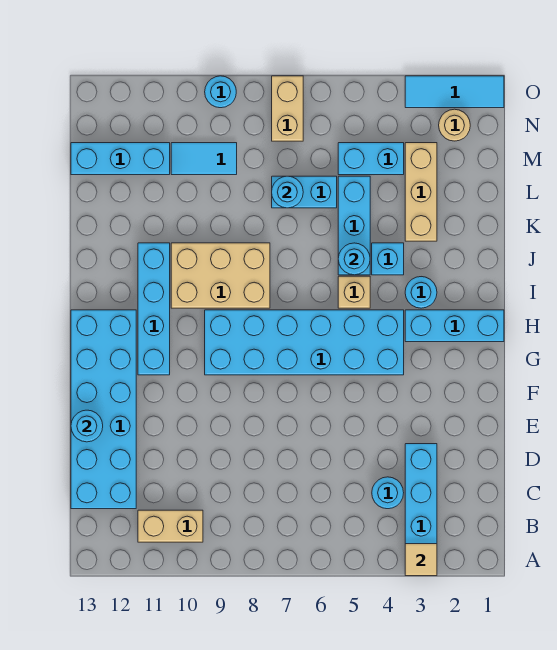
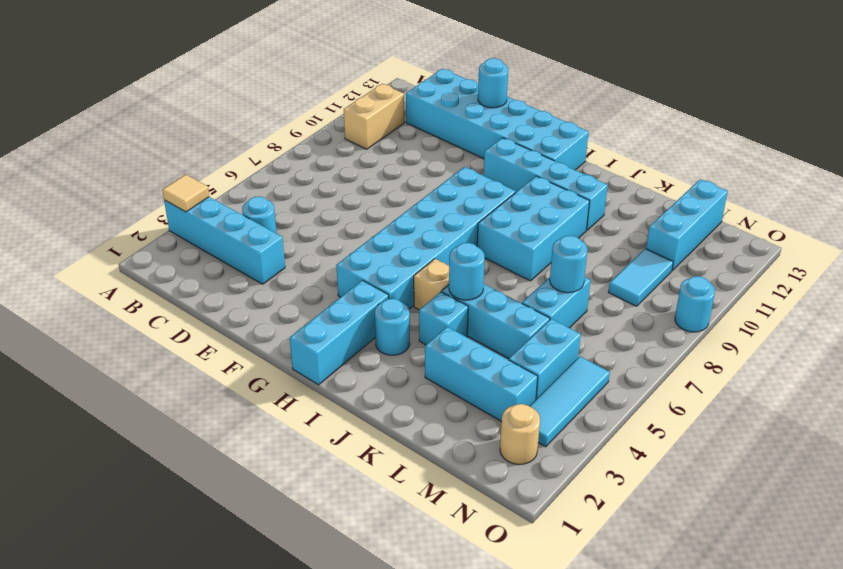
tan 2x3 brick [171,243,270,308] -> cyan 2x3 brick [477,176,589,281]
tan 1x3 brick [405,143,437,241] -> cyan 1x3 brick [425,327,538,422]
tan 1x2 brick [272,76,303,141] -> none
cyan 1x3 tile [405,76,504,108] -> cyan 1x3 tile moved to [529,356,610,447]

